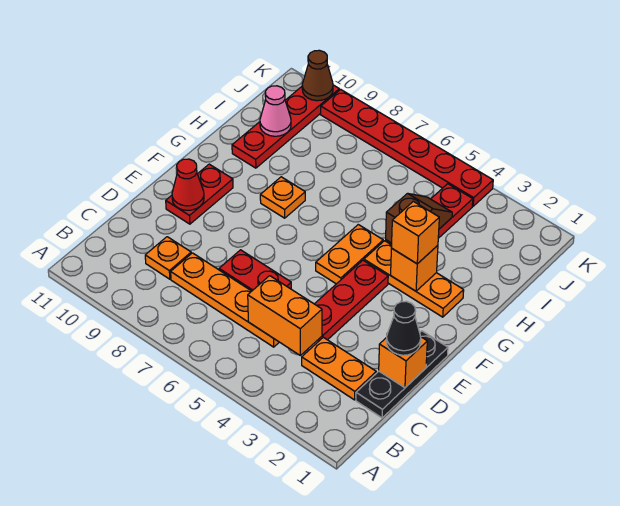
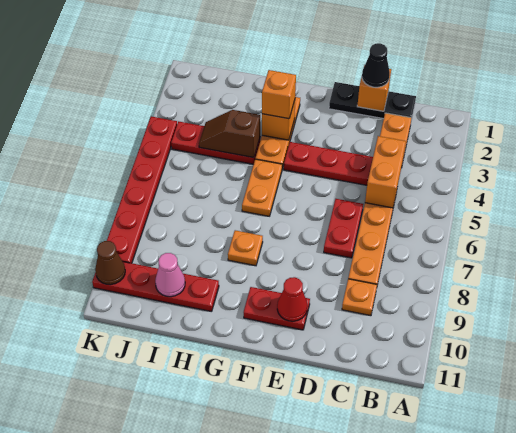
orange 1x2 plate [316,225,383,284] -> orange 1x2 plate turned to [242,159,282,216]

